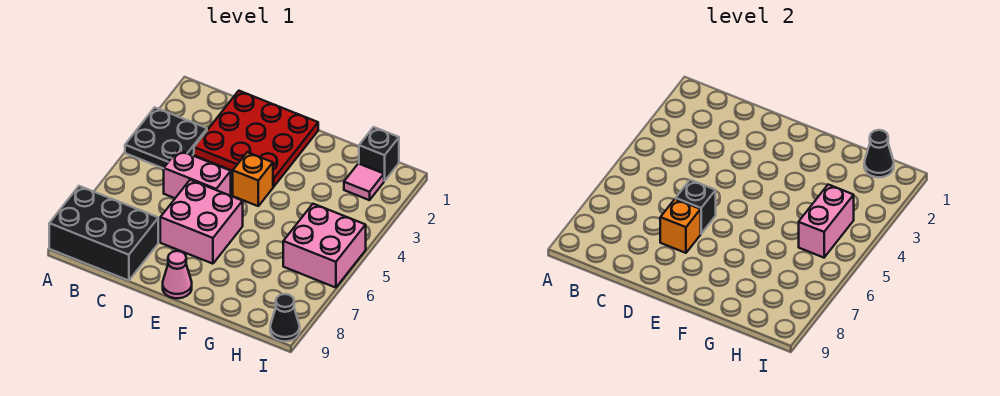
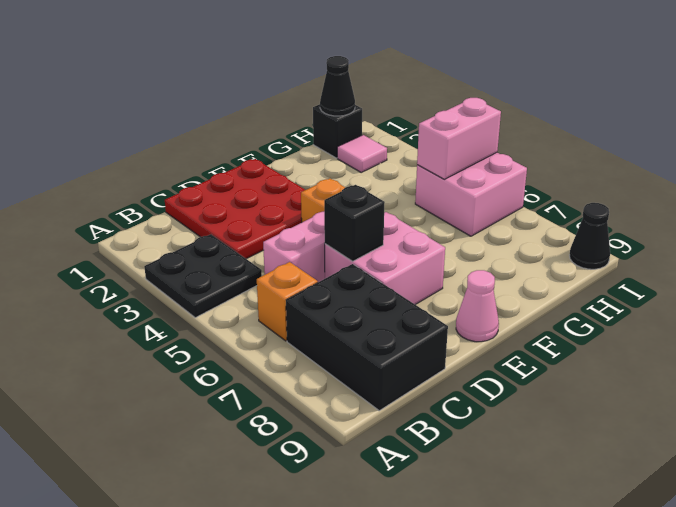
black 2x3 brick [49,186,158,281] -> black 2x3 brick turned to [286,264,448,411]
orange 1x1 brick [660,199,701,253] -> orange 1x1 brick moved to [257,262,318,341]
pink 1x2 brick [799,185,854,258] -> pink 1x2 brick turned to [417,98,501,179]

